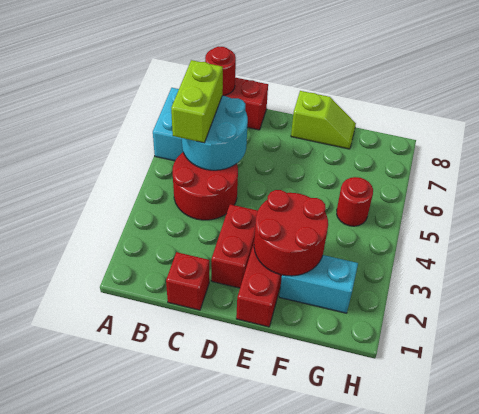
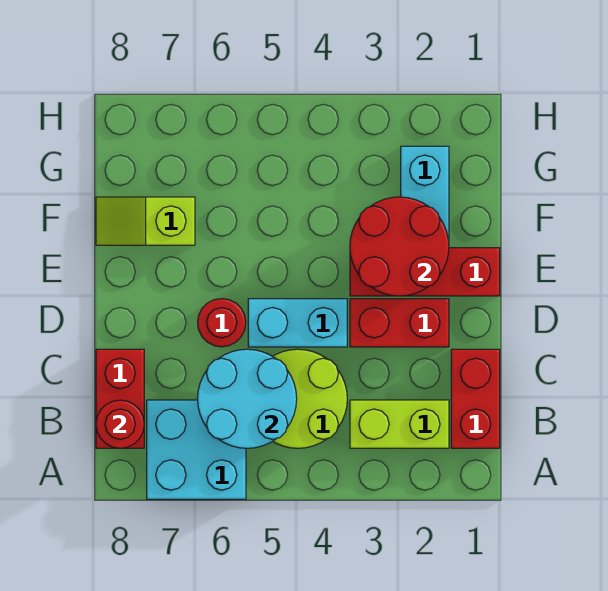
red 2x2 round brick [173,152,238,220] -> lime 2x2 round brick [273,349,347,448]
lime 1x2 brick [171,60,223,143] -> lime 1x2 brick moved to [350,400,449,448]
red 1x1 brick [166,252,209,310] -> red 1x2 brick [451,349,500,448]
none -> cyan 1x2 brick [248,299,347,347]
lime 1x2 slope [291,91,356,149] -> lime 1x2 slope turned to [96,197,195,245]
red 1x1 round brick [337,177,373,226] -> red 1x1 round brick moved to [198,299,246,347]

